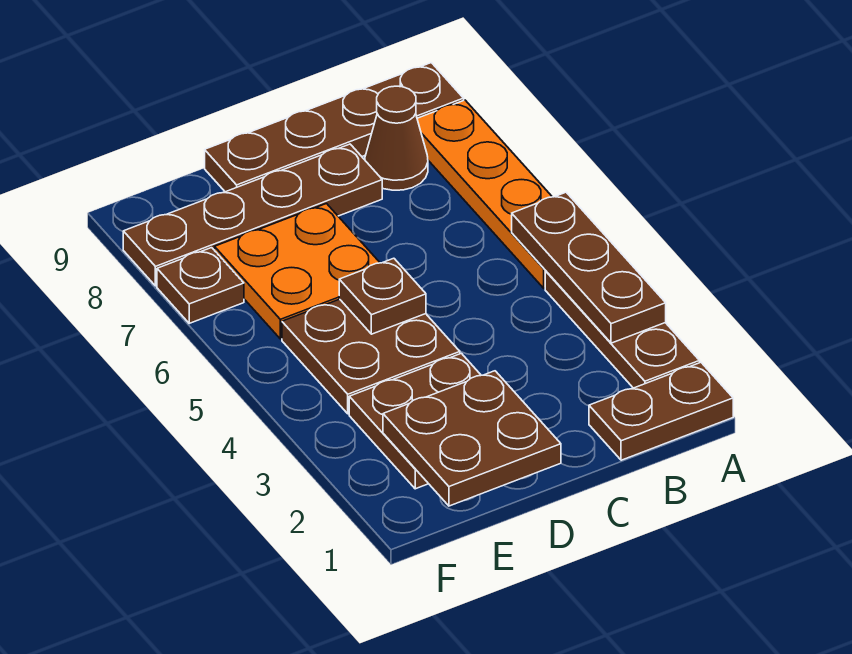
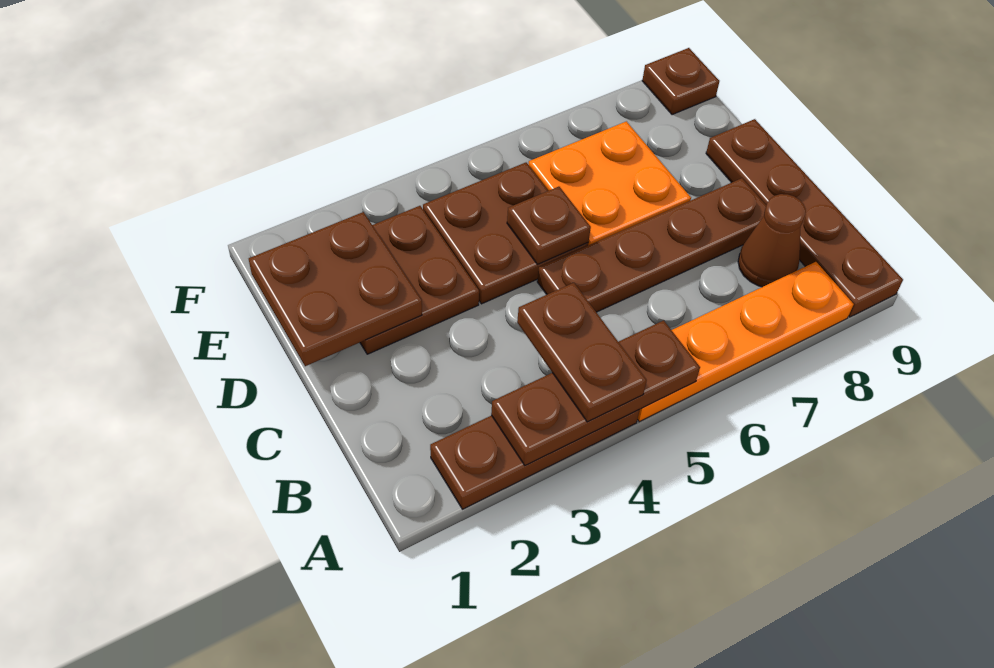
brown 1x2 plate [589,362,733,460] -> brown 1x2 plate moved to [517,283,647,422]
brown 1x4 plate [123,144,382,286] -> brown 1x4 plate turned to [537,178,766,312]
brown 1x1 plate [157,248,244,323] -> brown 1x1 plate moved to [642,48,719,115]

